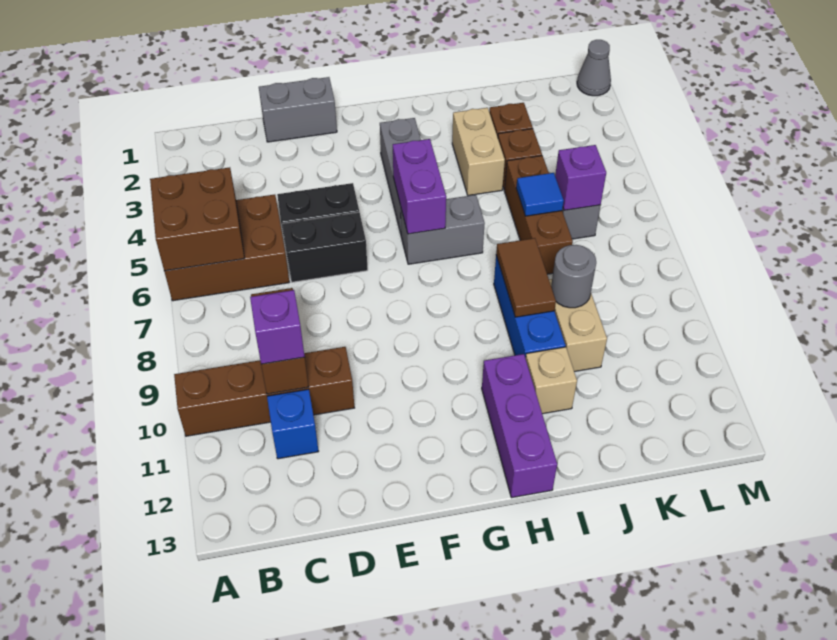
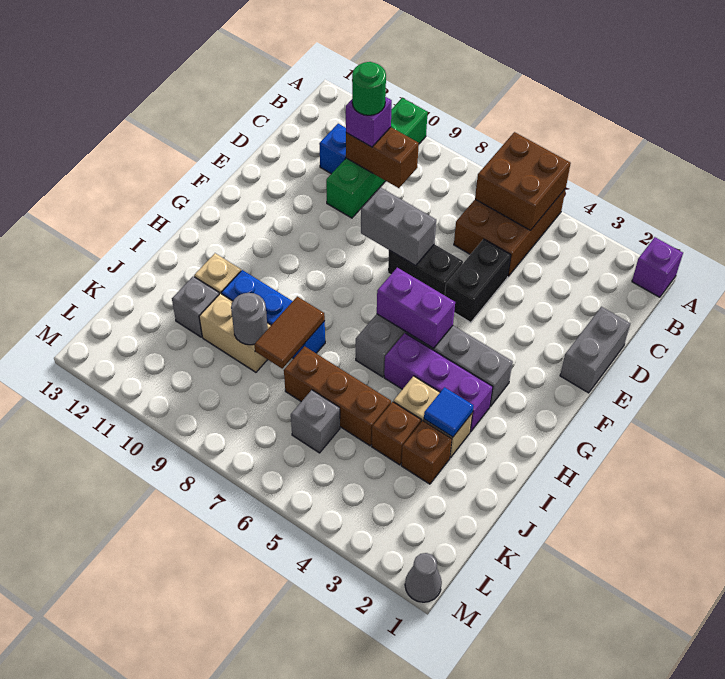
brown 1x4 brick [174,347,354,436] -> green 1x4 brick [326,98,428,218]
none -> green 1x1 round brick [352,62,386,115]
black 1x2 brick [282,212,368,282] -> black 1x2 brick turned to [388,244,463,295]
none -> grey 1x2 brick [361,187,436,266]
purple 1x3 brick [482,354,557,498] -> purple 1x3 brick moved to [384,333,493,432]
brown 1x2 tile [496,238,556,317] -> brown 1x2 tile turned to [254,297,325,368]
blue 1x1 tile [516,173,564,216] -> blue 1x1 tile moved to [424,387,474,437]
none -> grey 1x1 brick [172,276,219,337]
purple 1x1 brick [555,145,606,210] -> purple 1x1 brick moved to [632,237,683,297]

